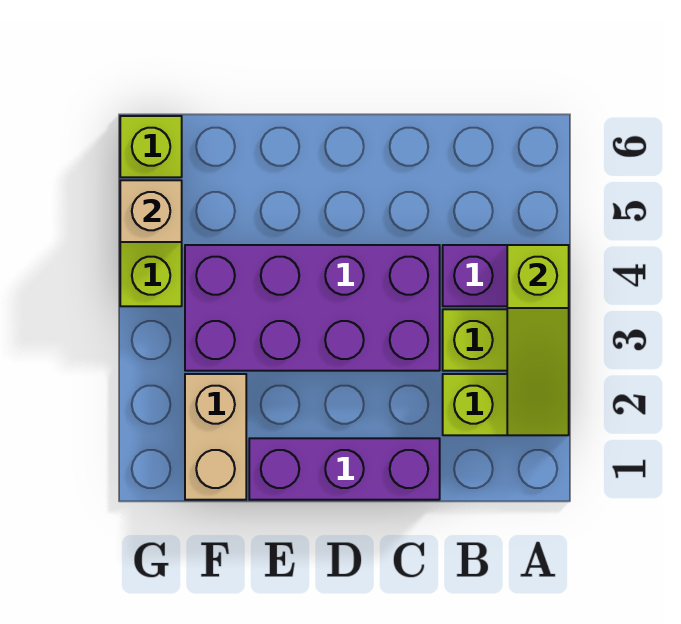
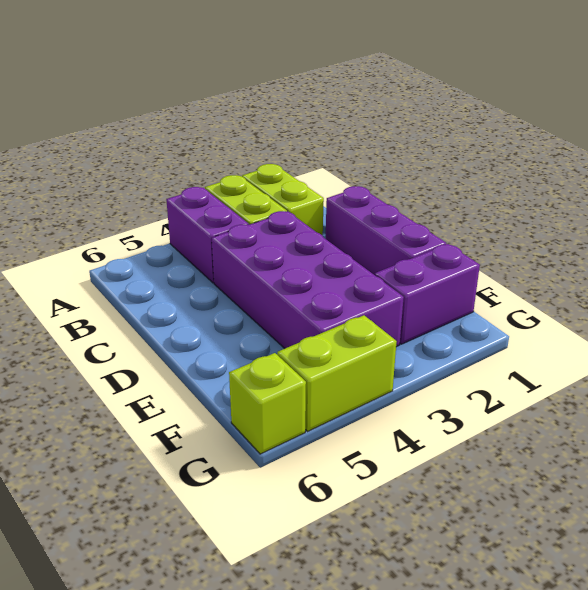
lime 1x3 slope [507,245,569,435] -> none
tan 1x2 brick [185,374,246,500] -> purple 1x2 brick [375,244,480,344]
tan 1x1 brick [120,180,182,242] -> none

